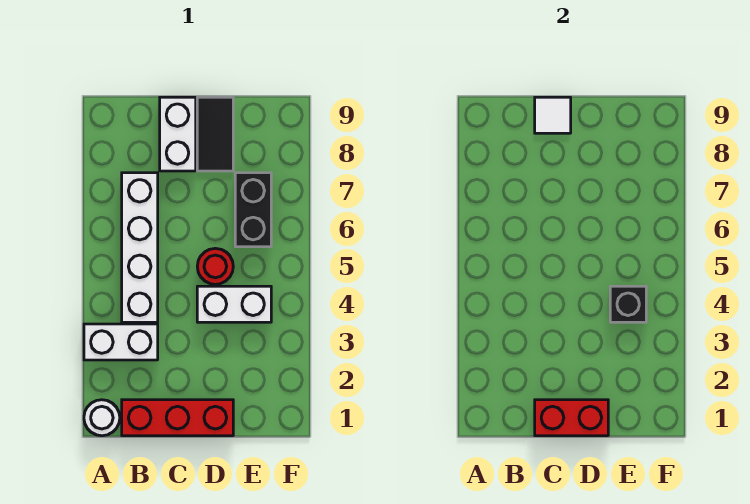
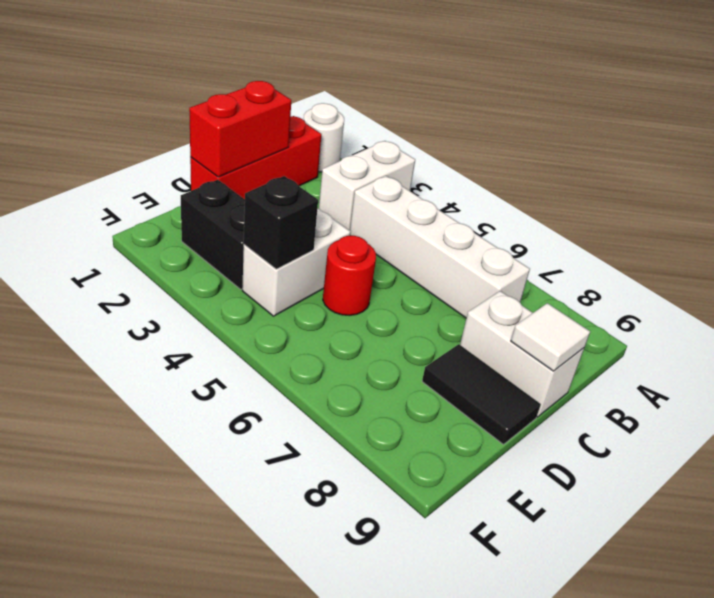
black 1x2 brick [235,173,271,247] -> black 1x2 brick moved to [181,180,245,290]

